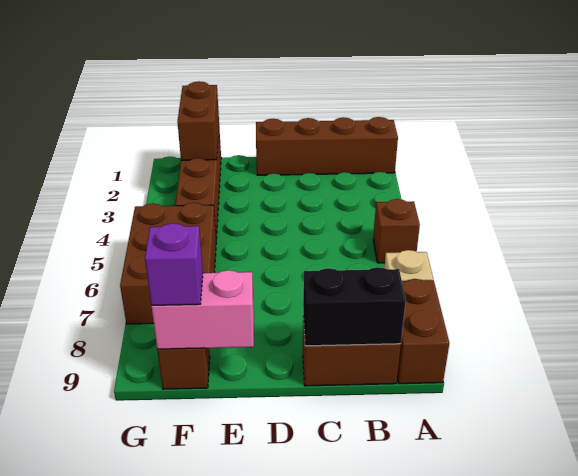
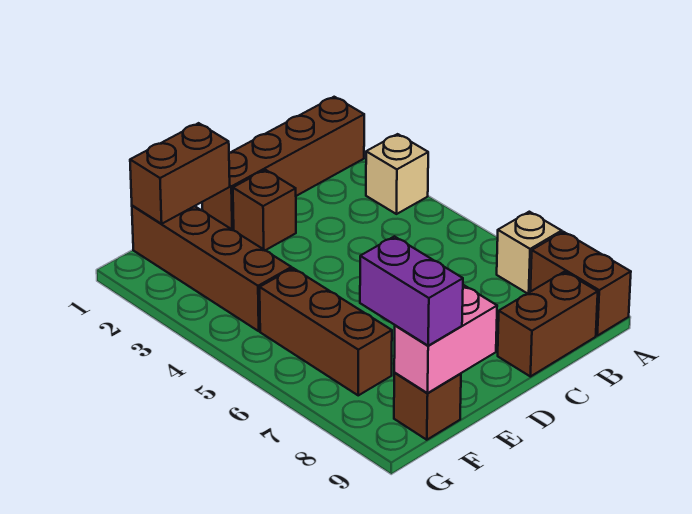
none -> tan 1x1 brick [366,134,428,214]
brown 1x1 brick [373,199,420,263] -> brown 1x1 brick moved to [233,170,296,250]
black 1x2 brick [303,267,406,346] -> none
brown 1x2 brick [177,81,219,160] -> brown 1x2 brick turned to [130,123,230,224]
brown 2x3 brick [120,203,216,324] -> brown 1x3 brick [260,268,392,395]
purple 1x1 brick [145,223,203,305] -> purple 1x2 brick [360,236,463,346]

